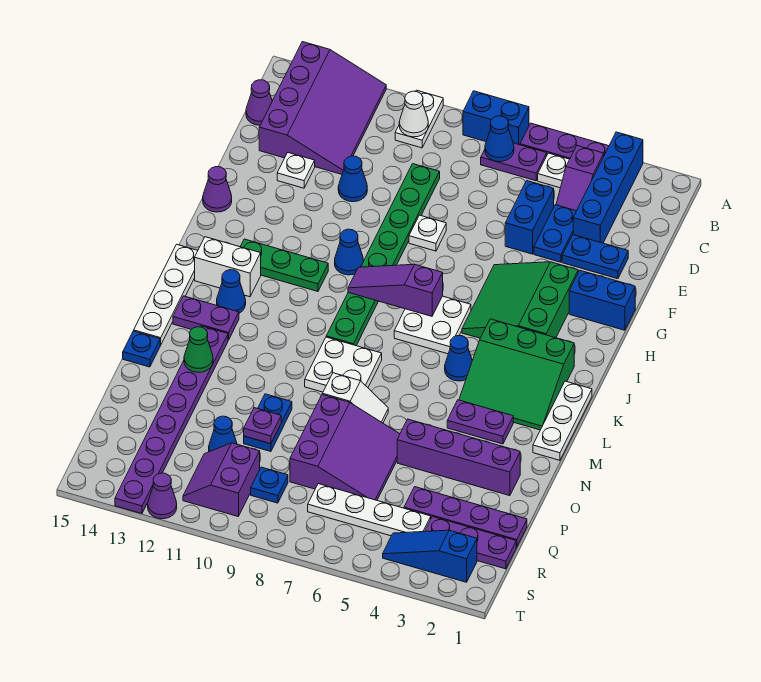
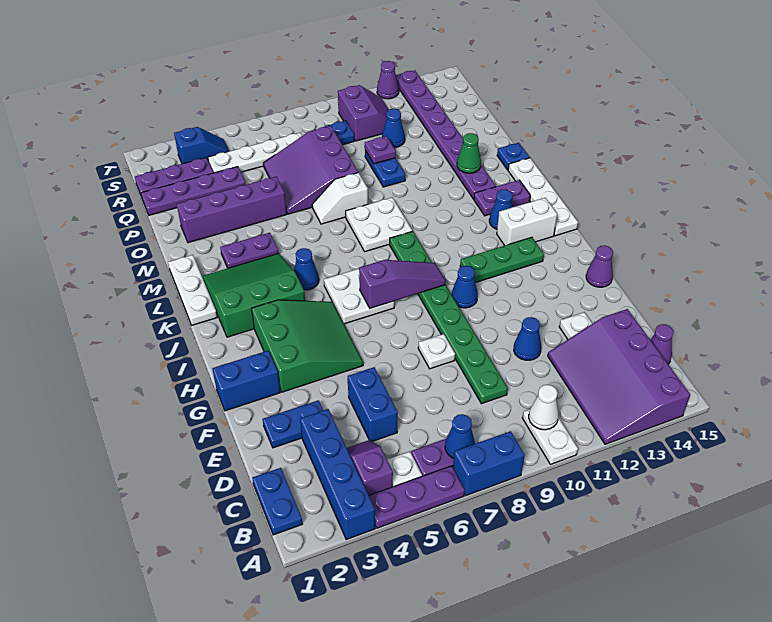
blue 1x2 plate [534,205,576,262] -> blue 1x2 plate moved to [252,468,302,535]
blue 1x3 slope [383,530,477,582] -> blue 1x2 slope [174,127,229,164]

